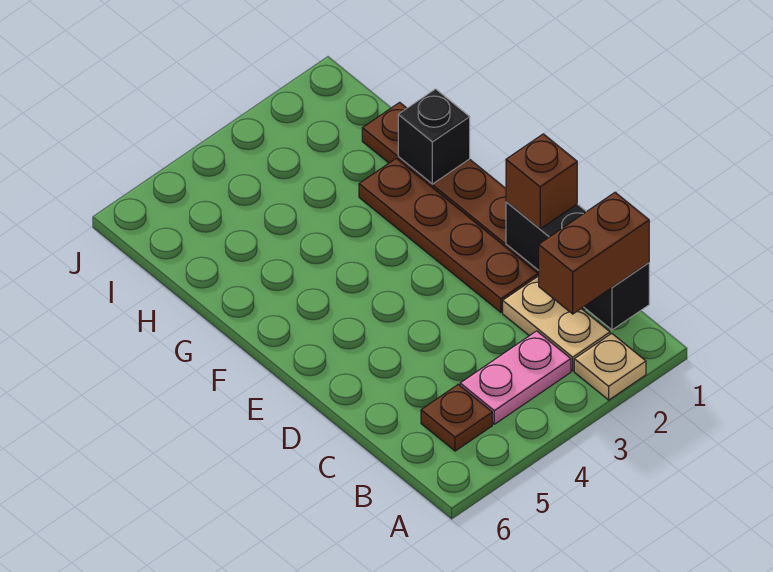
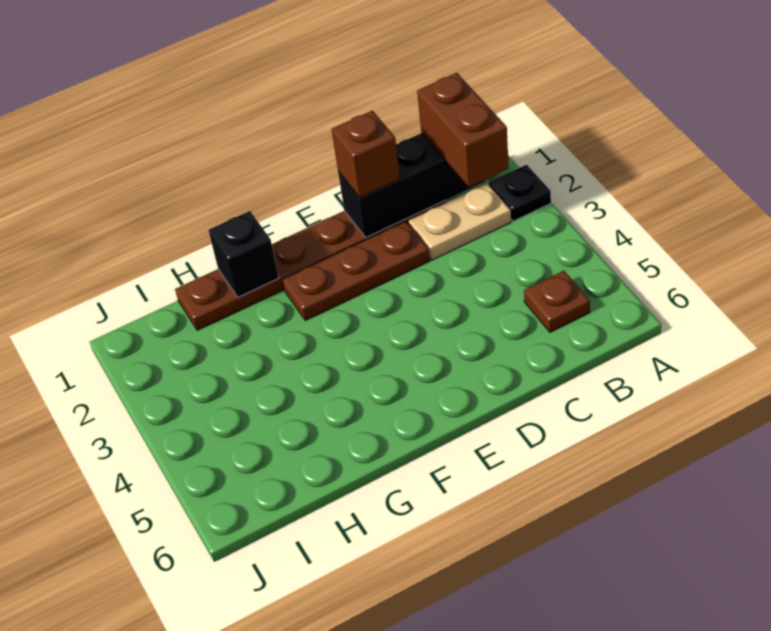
tan 1x1 plate [574,334,646,400] -> black 1x1 plate [489,165,551,221]
pink 1x2 plate [460,331,571,424] -> none
brown 1x4 plate [359,158,538,312] -> brown 1x3 plate [282,221,430,321]

